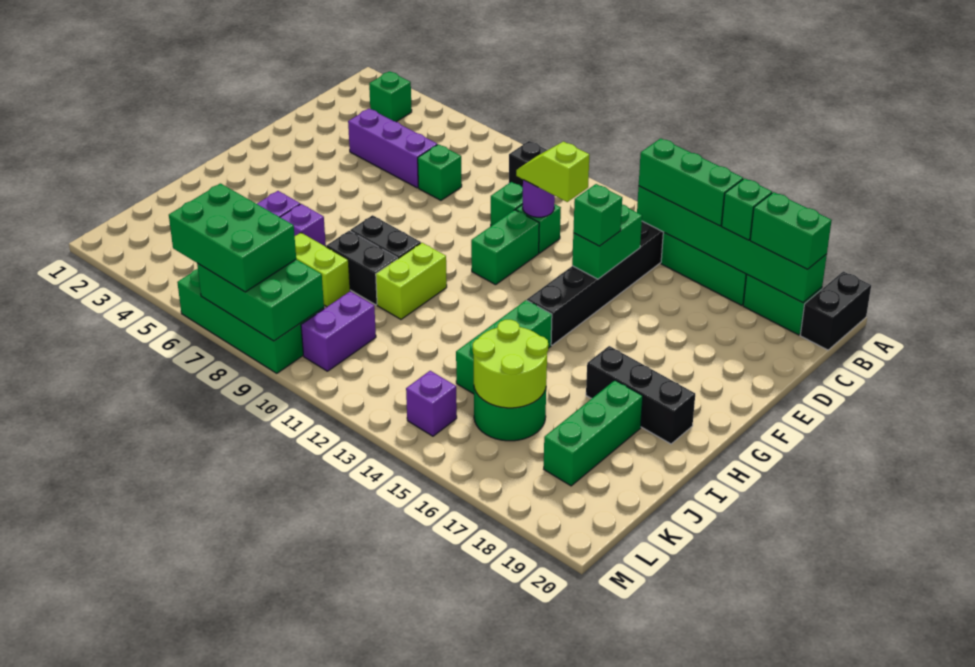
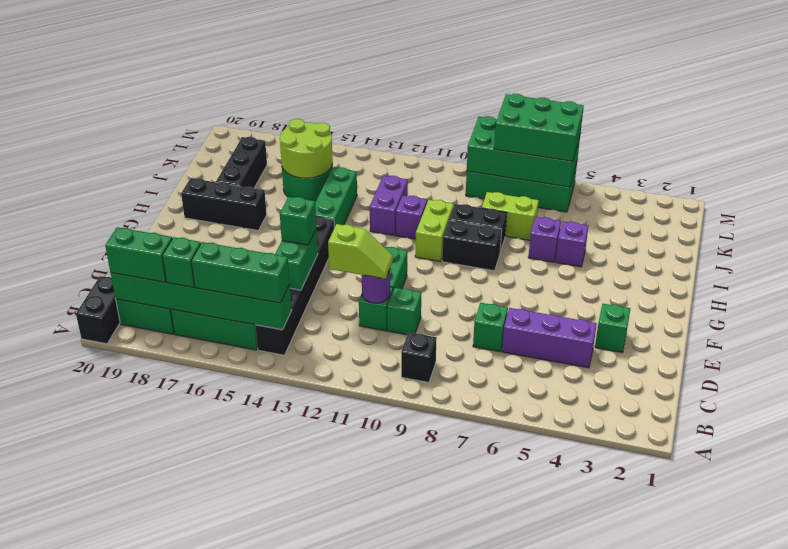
green 1x1 brick [369,71,412,122] -> green 1x1 brick moved to [595,304,630,353]
green 1x3 brick [544,380,643,486] -> black 1x3 brick [216,137,267,188]
purple 1x2 brick [301,291,376,371] -> purple 1x2 brick moved to [370,175,408,235]
green 2x3 brick [197,259,324,341] -> green 2x4 brick [467,116,581,187]
purple 1x1 brick [406,371,457,436] -> purple 1x1 brick moved to [396,195,427,239]

